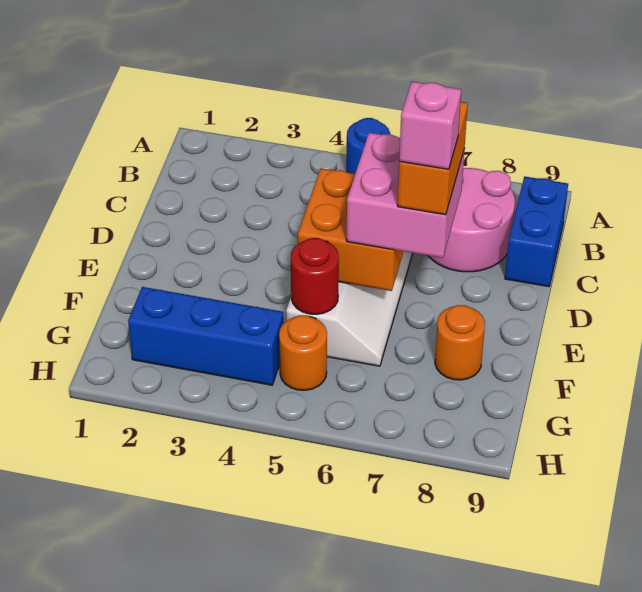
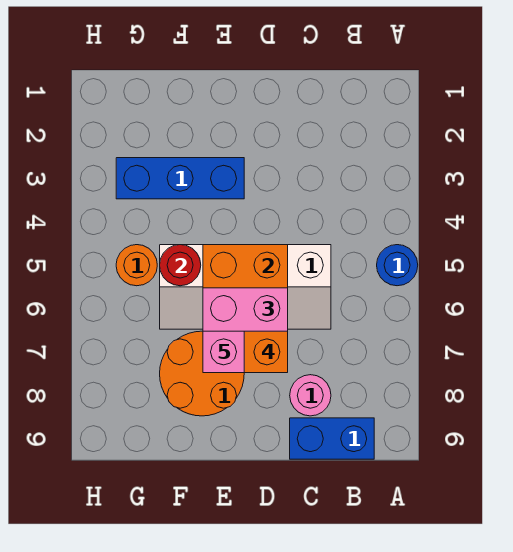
pink 2x2 round brick [428,168,515,272] -> pink 1x1 round brick [290,375,331,416]
orange 1x1 round brick [435,305,485,380] -> orange 2x2 round brick [160,331,244,416]
blue 1x3 brick [128,287,283,385] -> blue 1x3 brick turned to [116,158,244,199]

